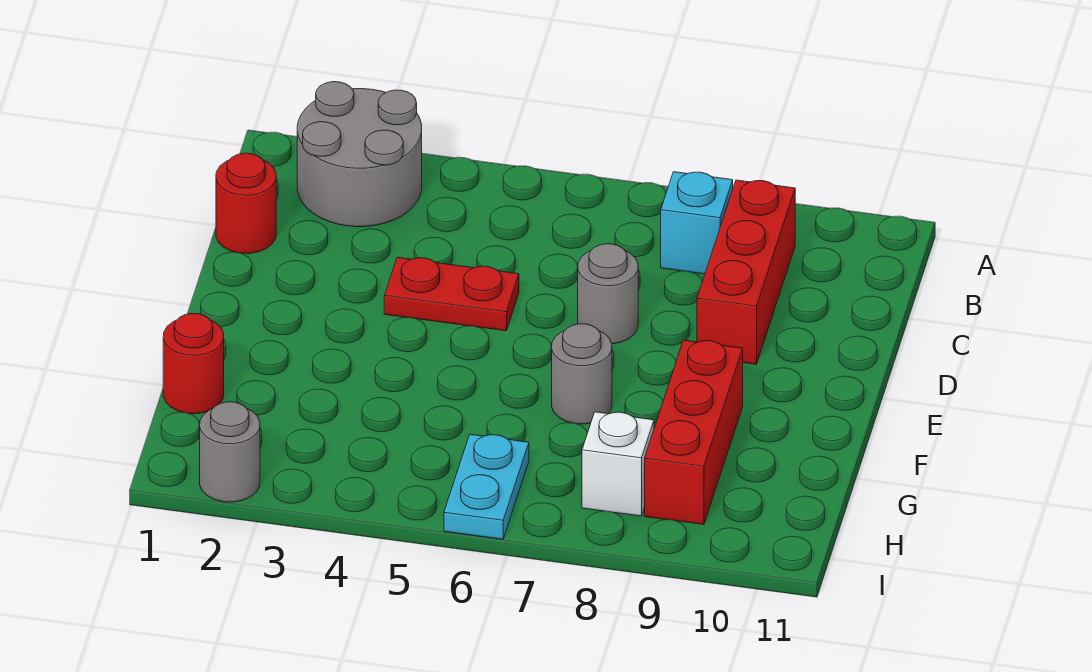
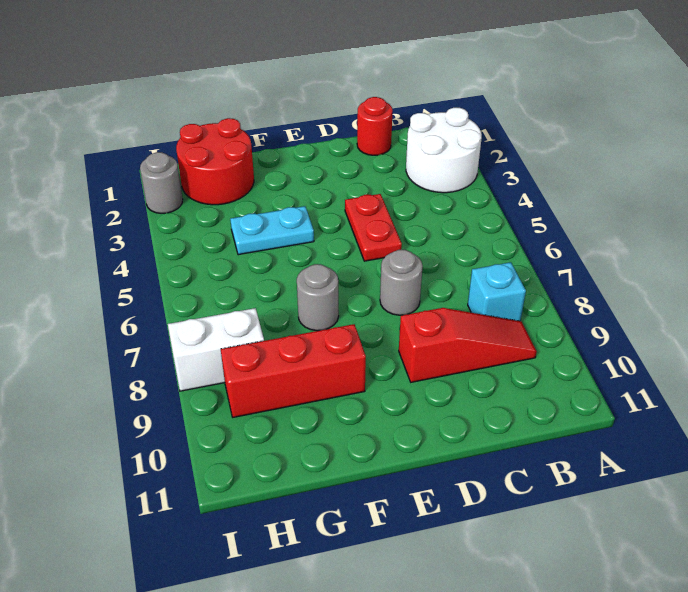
grey 2x2 round brick [297,82,422,227] -> white 2x2 round brick [406,108,482,193]
red 1x3 brick [697,180,795,364] -> red 1x3 slope [399,308,537,382]
red 1x1 round brick [163,314,224,414] -> red 2x2 round brick [176,118,254,205]
cyan 1x2 plate [444,434,529,539] -> cyan 1x2 plate moved to [230,206,314,255]
white 1x1 brick [582,412,654,516] -> white 1x2 brick [168,308,264,391]

